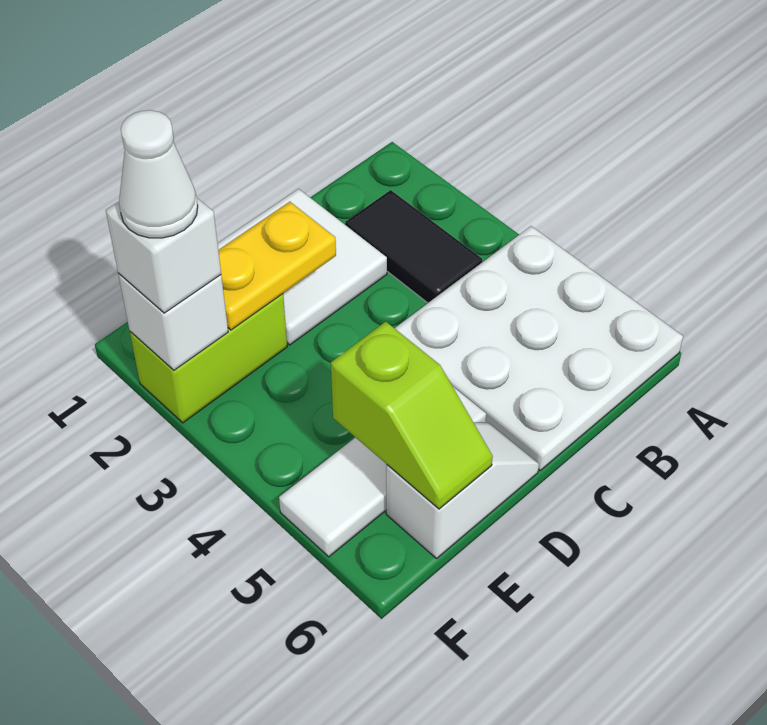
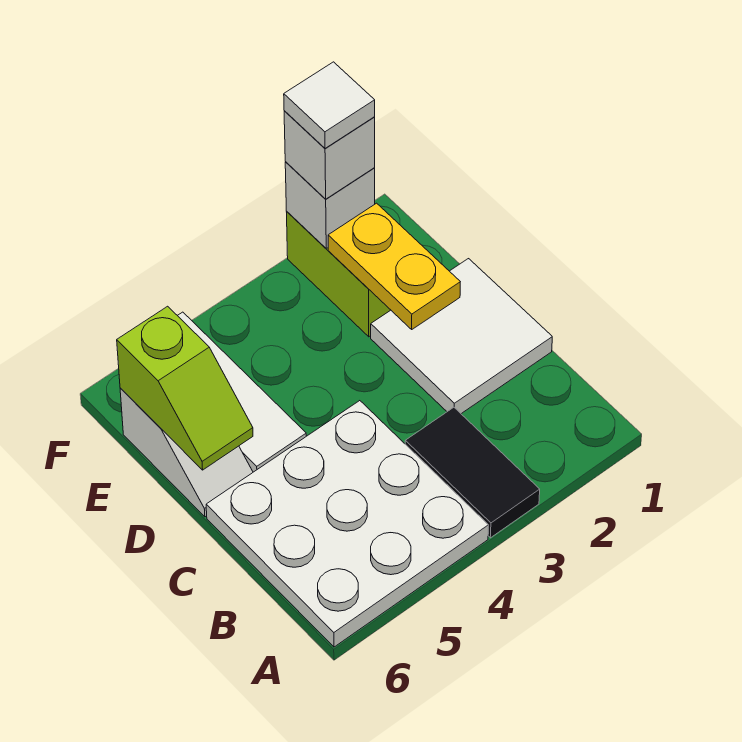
black 1x2 tile [345,190,482,303] -> black 1x2 tile turned to [405,407,540,538]
lime 1x2 slope [331,322,493,509] -> lime 1x2 slope turned to [117,306,253,470]
white 1x1 cone [119,110,198,238] -> white 1x1 tile [284,62,375,148]

